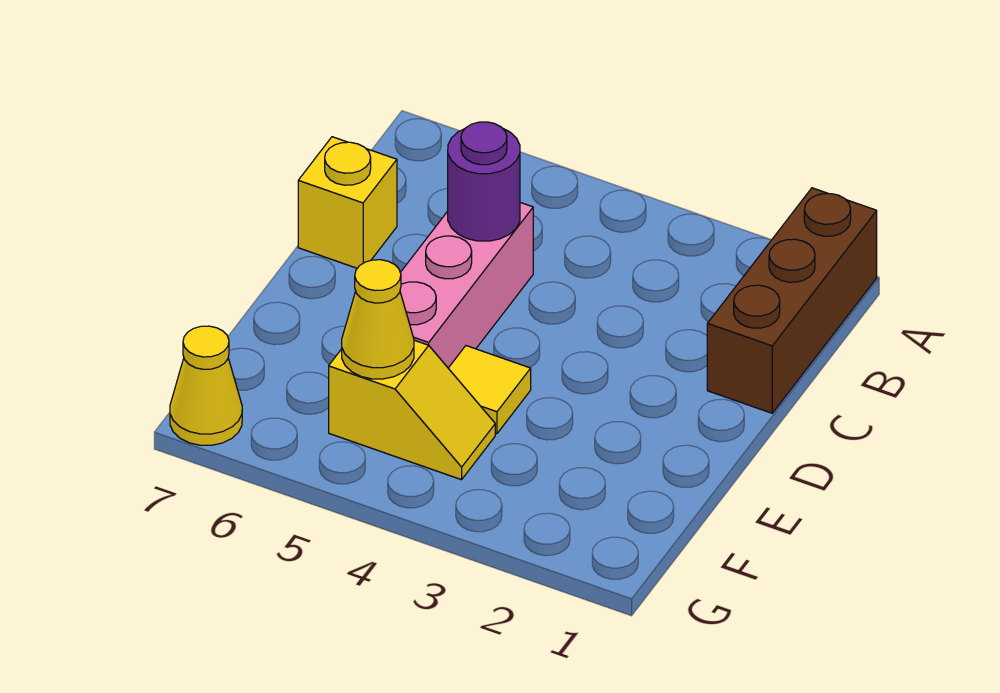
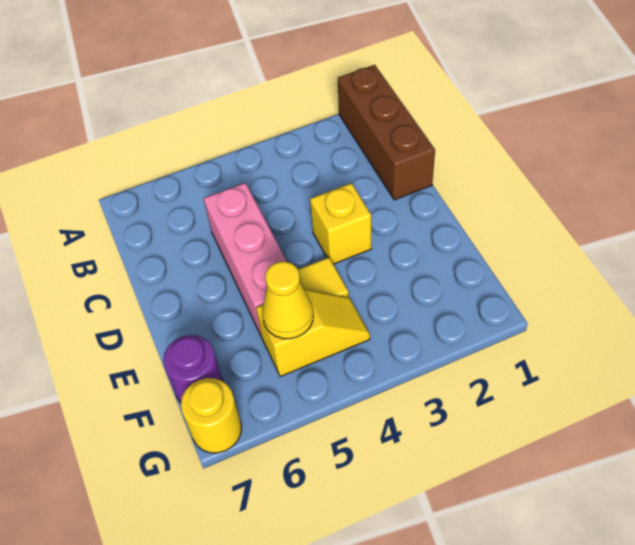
purple 1x1 round brick [448,122,520,241] -> purple 1x1 round brick moved to [163,335,223,403]
yellow 1x1 brick [298,137,397,268] -> yellow 1x1 brick moved to [310,183,371,264]
yellow 1x1 cone [170,326,242,445] -> yellow 1x1 round brick [181,378,242,453]

